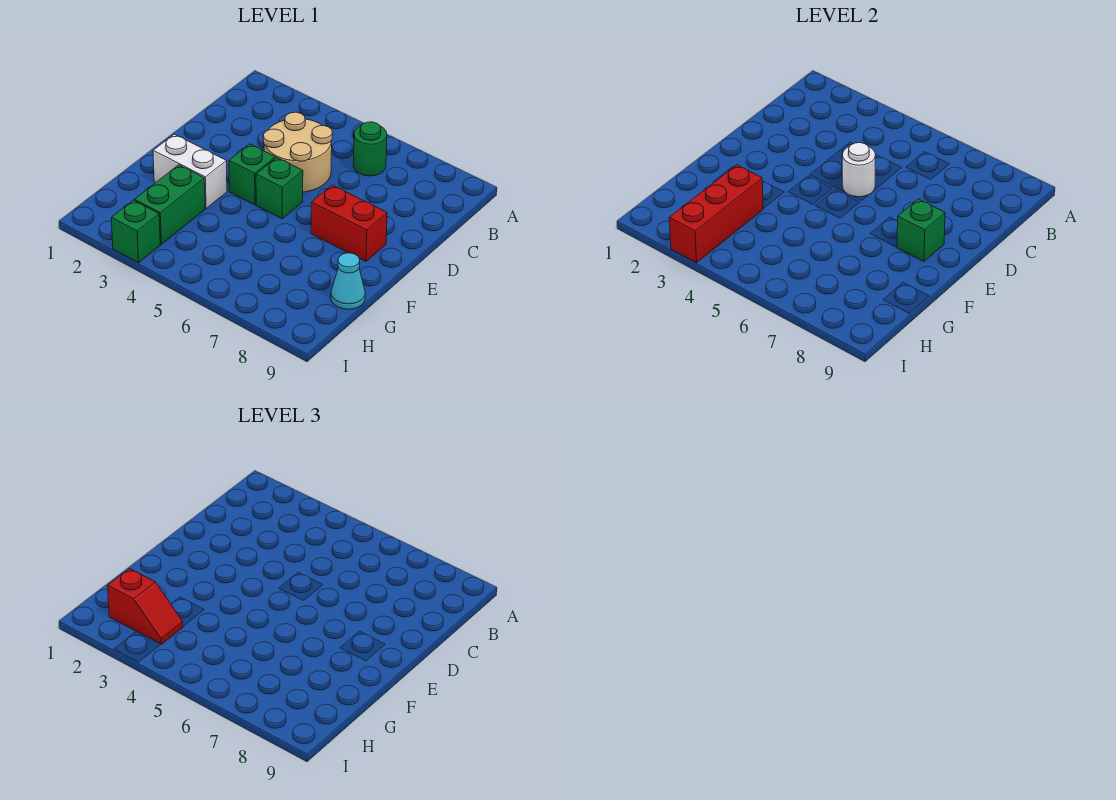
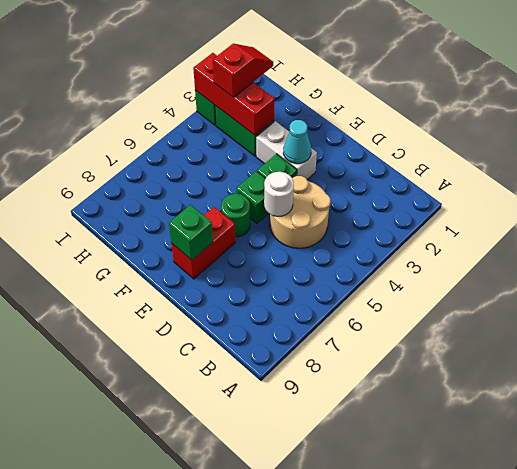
green 1x1 round brick [353,122,387,176] -> green 1x1 round brick moved to [221,194,250,237]
white 1x2 brick [153,134,227,209] -> white 1x2 brick turned to [256,121,317,179]
cyan 1x1 cone [331,253,365,309] -> cyan 1x1 cone moved to [283,120,311,164]
red 1x2 slope [108,569,183,644] -> red 1x2 slope turned to [213,44,273,98]

